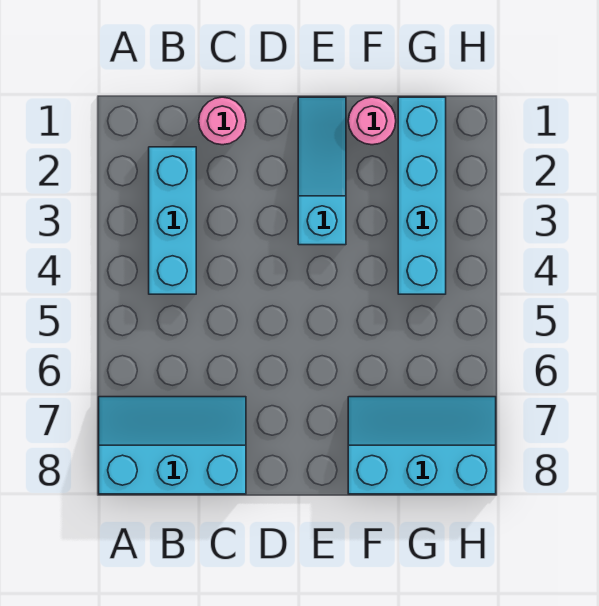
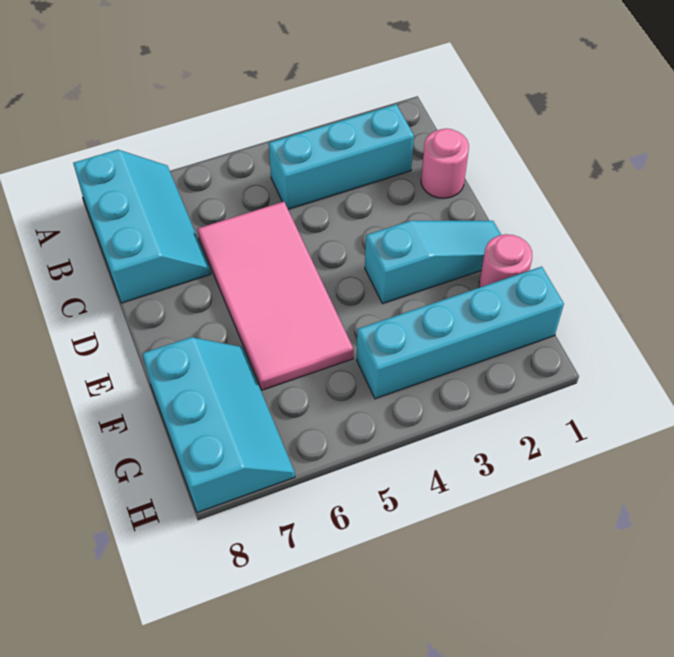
none -> pink 2x4 tile [197,202,354,390]

